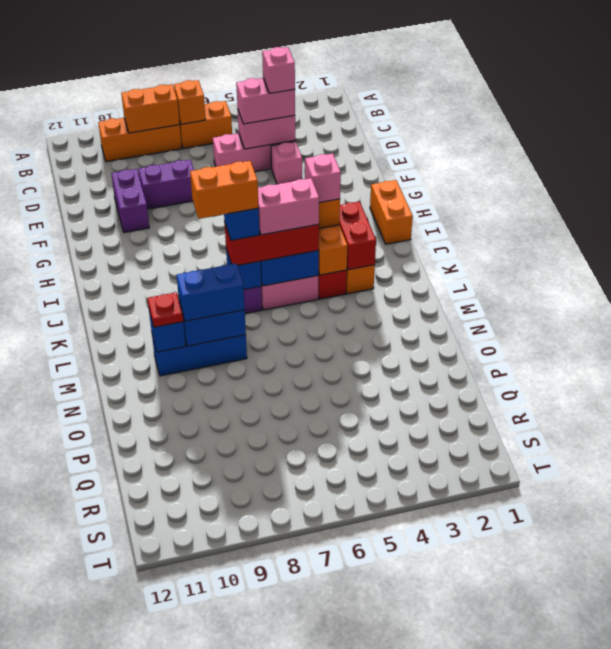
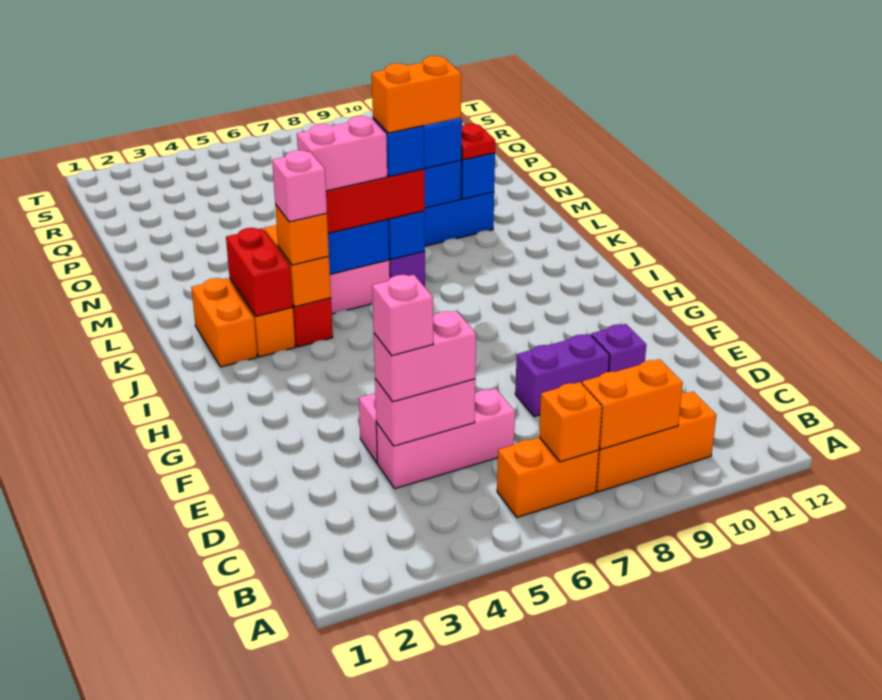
purple 1x2 brick [111,169,149,233] -> purple 1x1 brick [591,324,646,372]
orange 1x2 brick [370,180,413,244] -> orange 1x2 brick moved to [191,278,257,367]

